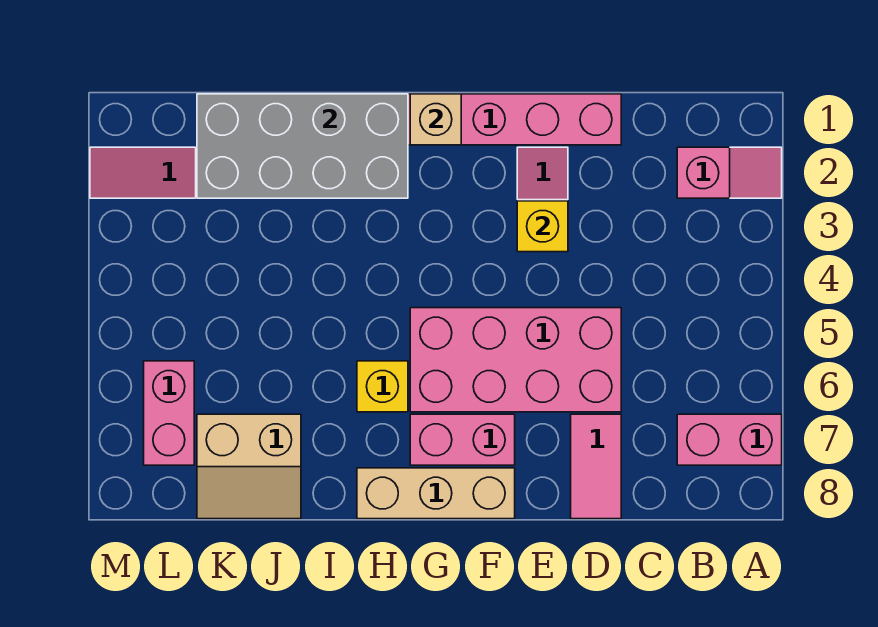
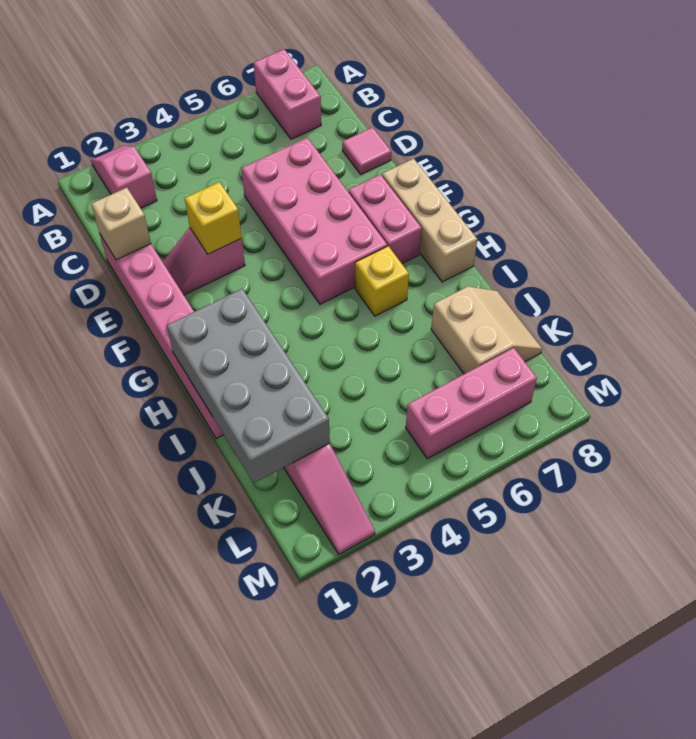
pink 1x2 tile [571,414,621,519] -> pink 1x1 tile [342,127,391,174]
tan 1x1 brick [410,94,461,145] -> tan 1x1 brick moved to [92,188,151,260]
pink 1x2 brick [144,361,194,465] -> pink 1x3 brick [406,348,537,459]

